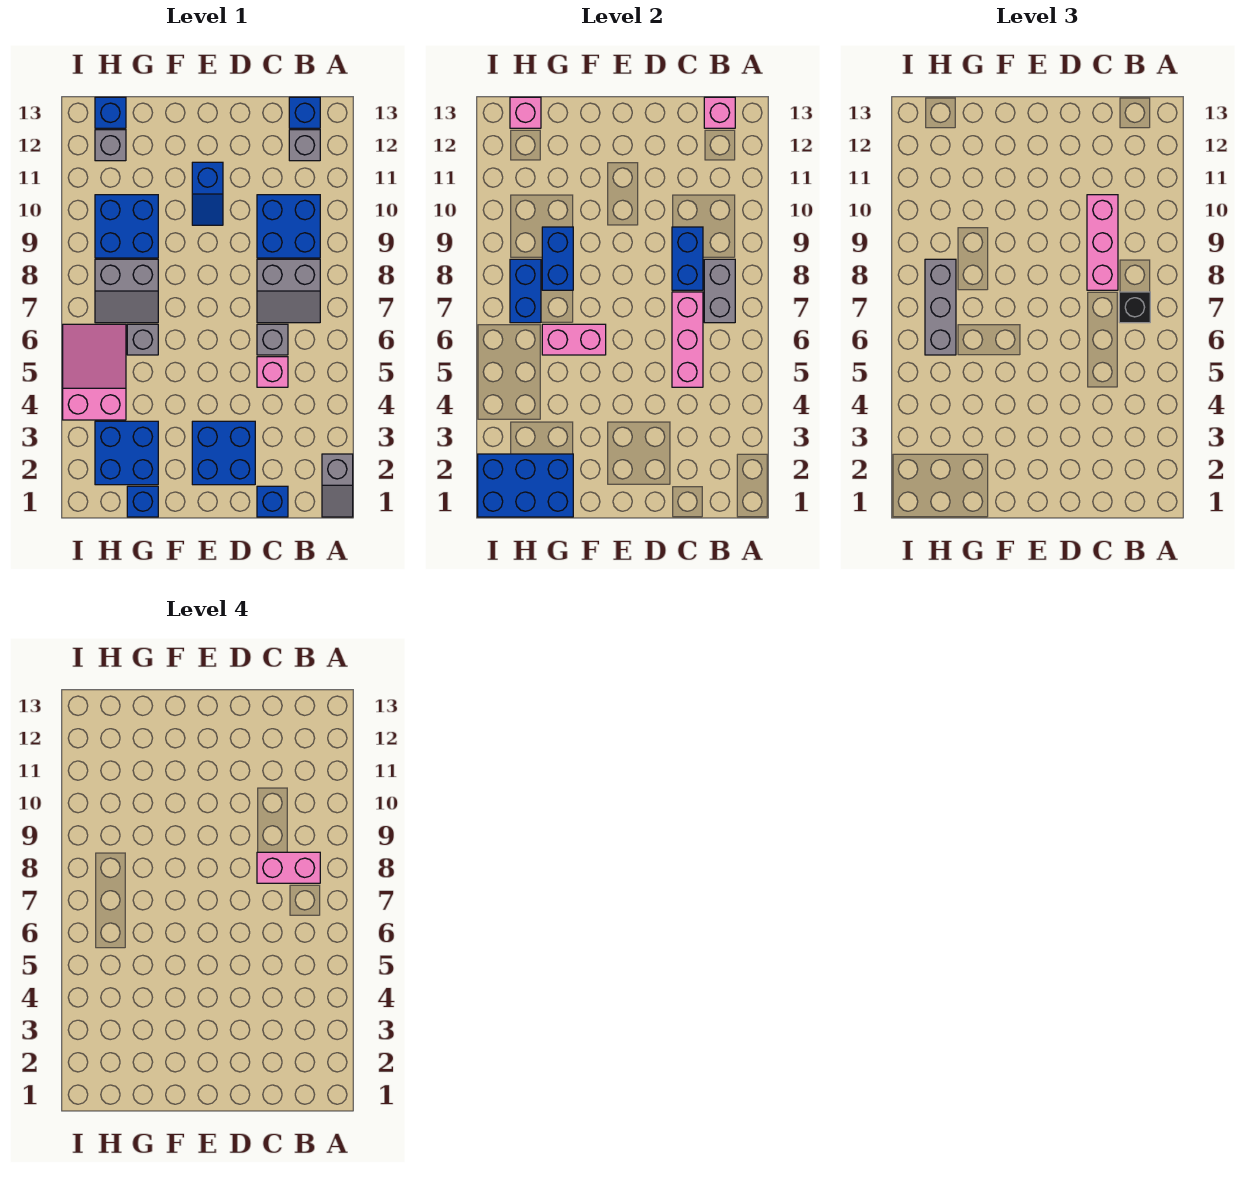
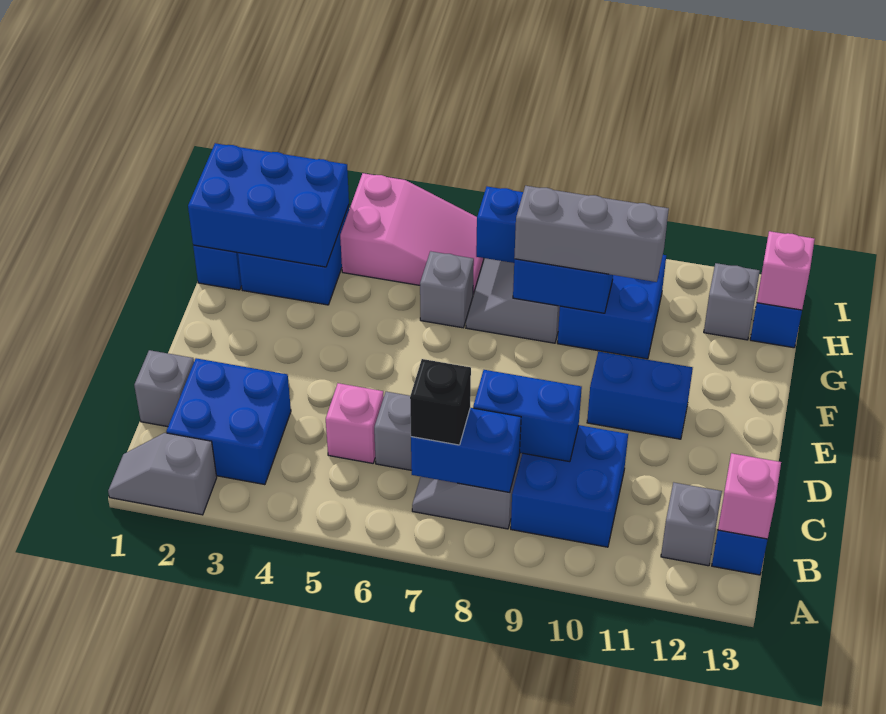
grey 1x2 brick [704,259,735,323] -> blue 1x2 brick [411,408,521,492]
pink 1x2 brick [257,852,320,883] -> none
blue 1x1 brick [257,486,288,517] -> grey 1x1 brick [134,350,194,427]
pink 1x3 brick [672,292,703,387] -> none
pink 1x3 brick [1087,195,1118,290] -> none
blue 2x2 brick [192,421,255,485] -> blue 2x2 brick moved to [166,358,291,485]
blue 1x2 slope [192,162,223,225] -> blue 1x2 brick [587,352,693,439]
pink 1x2 brick [542,324,606,355] -> none
blue 2x3 brick [478,454,573,517] -> blue 2x3 brick turned to [188,143,349,267]
grey 1x3 brick [925,259,956,355] -> grey 1x3 brick moved to [514,186,669,282]

